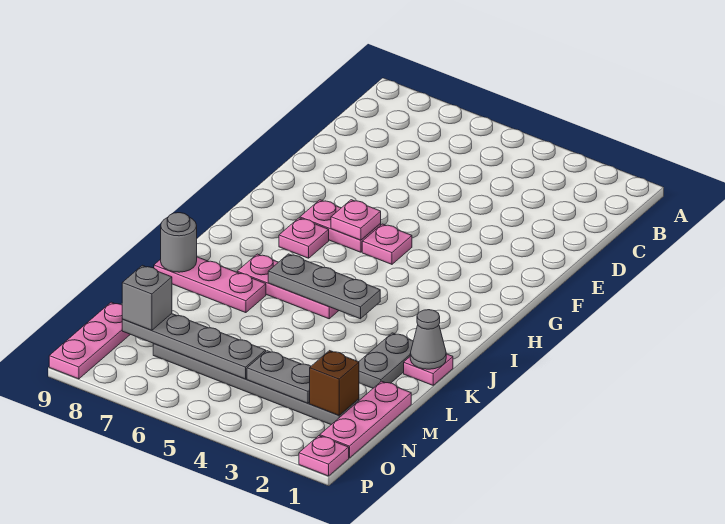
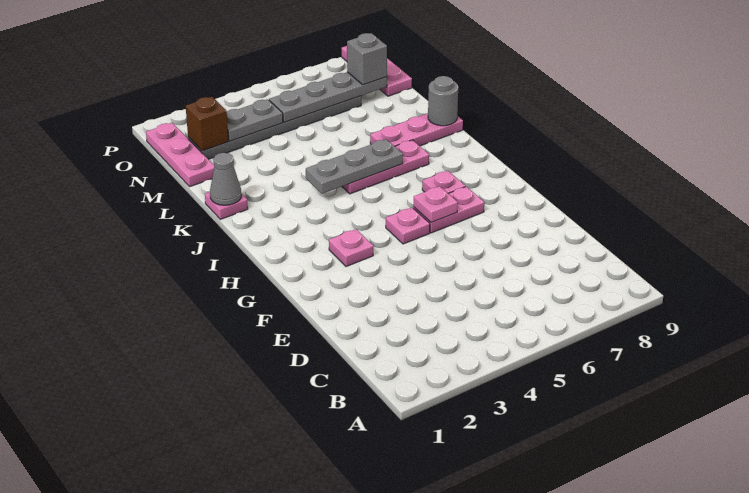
grey 1x2 plate [359,333,413,388] -> none
pink 1x1 plate [299,436,349,476] -> pink 1x1 plate moved to [329,229,373,267]

